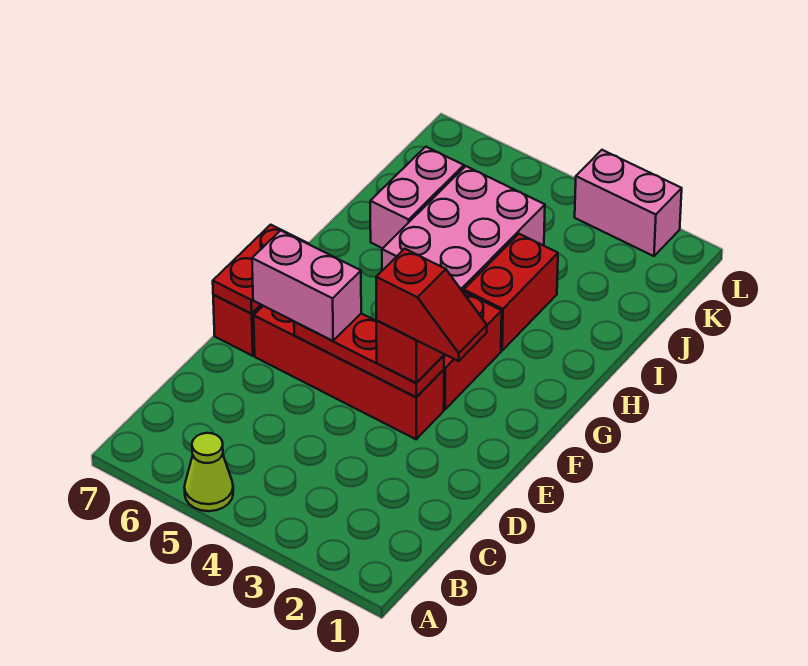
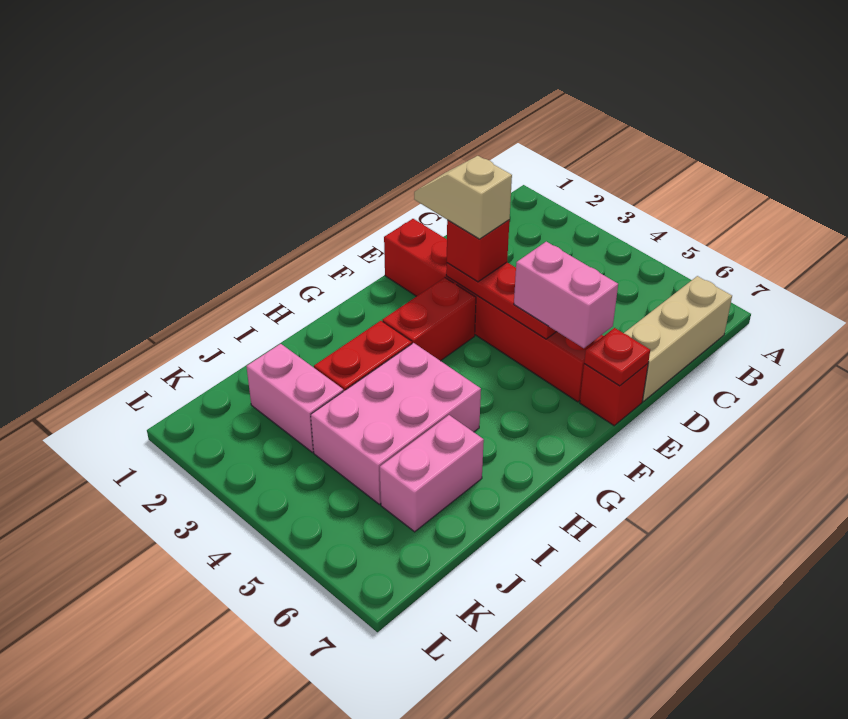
lime 1x1 cone [184,433,233,511] -> none
none -> tan 1x3 brick [624,276,732,401]
red 1x2 slope [376,249,487,361] -> tan 1x2 slope [414,156,512,239]
red 1x4 brick [254,306,444,439] -> red 1x6 brick [384,219,603,402]
red 1x2 plate [213,225,309,314] -> red 1x1 plate [584,328,650,386]
pink 1x2 brick [575,150,682,256] -> pink 1x2 brick moved to [246,344,344,452]

